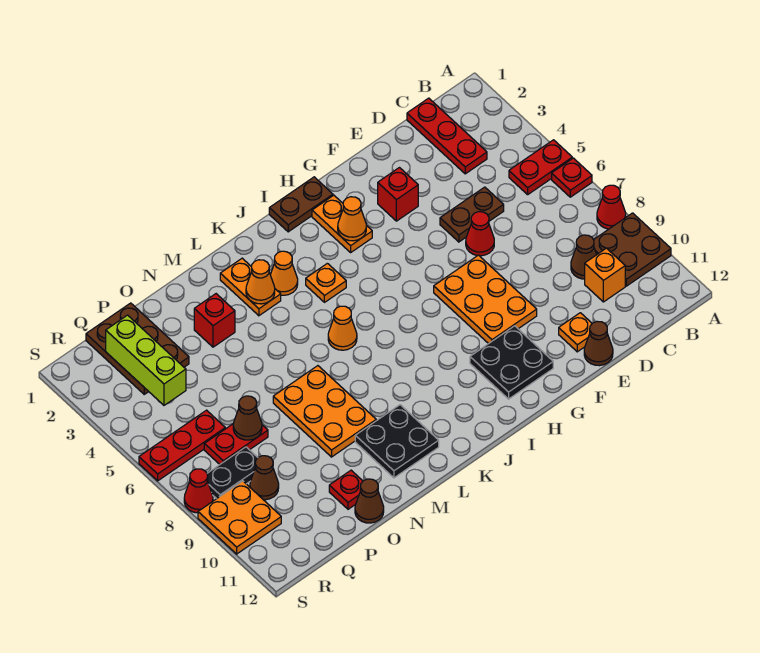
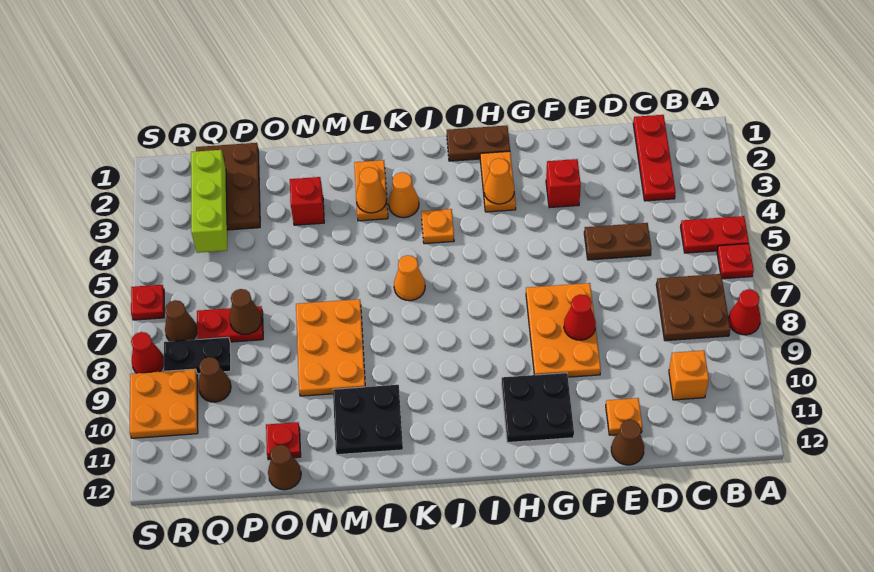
brown 2x2 plate [594,213,671,286] -> brown 2x2 plate moved to [656,274,730,341]
brown 1x1 cone [571,235,597,279] -> brown 1x1 cone moved to [165,300,197,341]
red 1x1 cone [466,212,494,256] -> red 1x1 cone moved to [564,294,596,340]
red 1x3 plate [139,410,225,481] -> red 1x1 plate [131,285,164,320]

